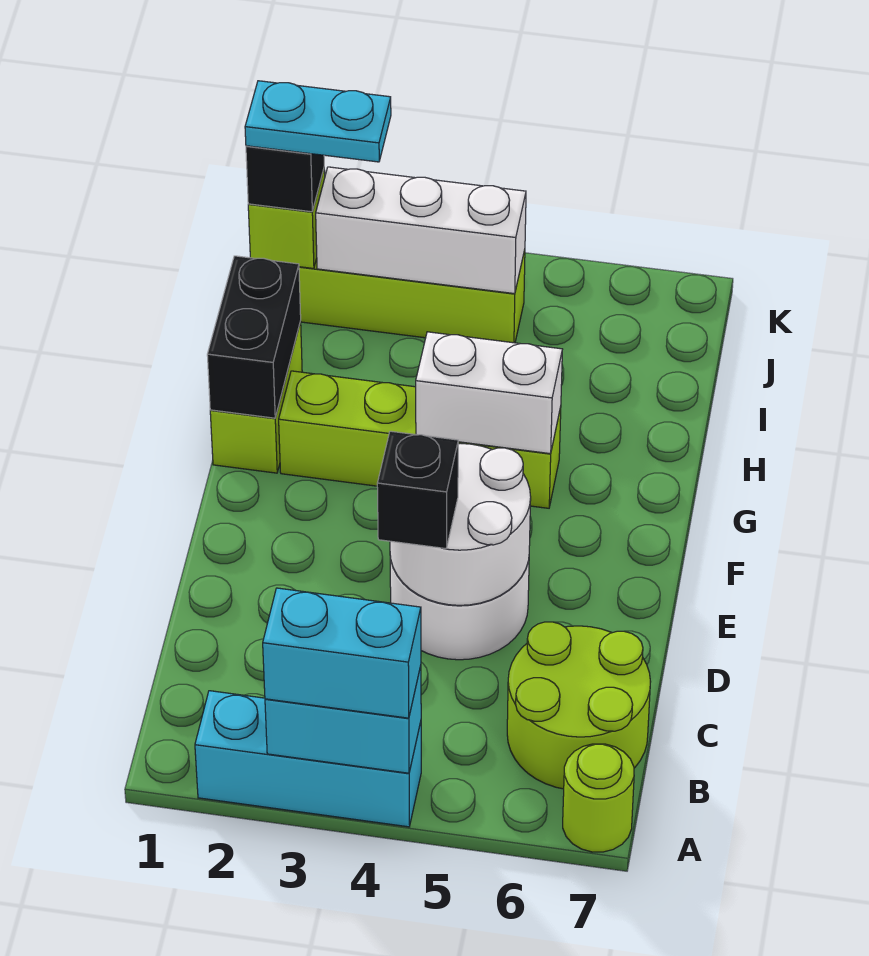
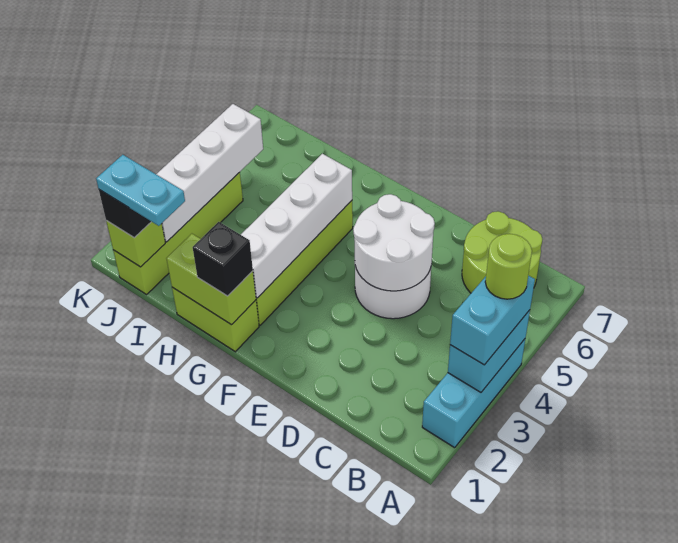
lime 1x1 round brick [563,744,634,852] -> lime 1x1 round brick moved to [485,234,532,299]
black 1x1 brick [377,431,458,549] -> black 1x1 brick moved to [193,222,253,296]
black 1x2 brick [207,256,301,418] -> lime 1x2 brick [166,234,256,325]
white 1x2 brick [416,332,562,454] -> white 1x4 brick [241,154,352,298]
cyan 1x2 plate [245,81,391,162] -> cyan 1x2 plate turned to [96,155,185,226]
white 1x3 brick [316,167,526,294] -> white 1x4 brick [156,104,263,242]

